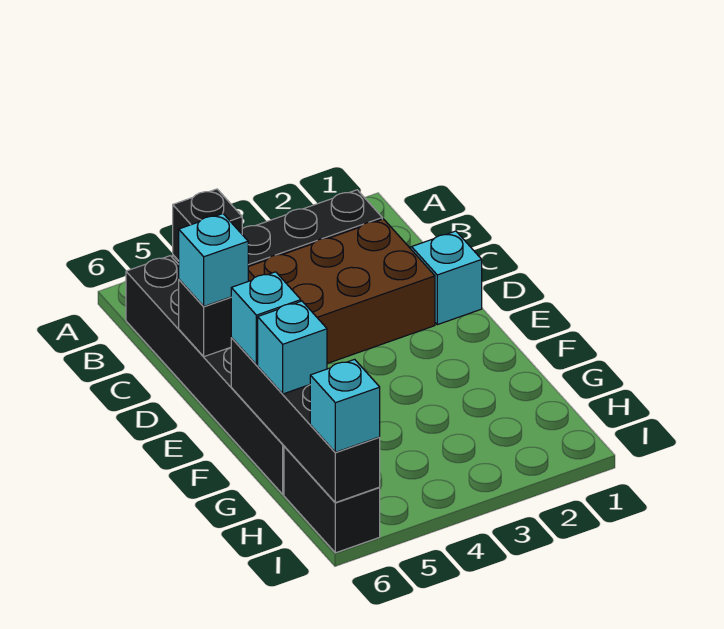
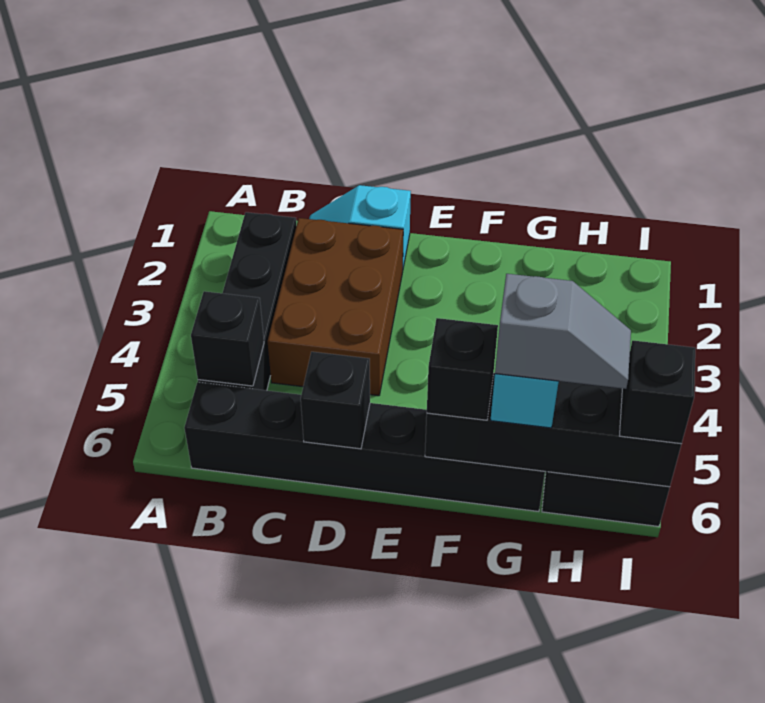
cyan 1x1 brick [179,214,248,306] -> none
cyan 1x1 brick [231,272,301,365] -> black 1x1 brick [427,318,498,420]
none -> grey 1x2 slope [495,274,631,389]
cyan 1x1 brick [310,359,380,452] -> black 1x1 brick [620,341,695,444]

